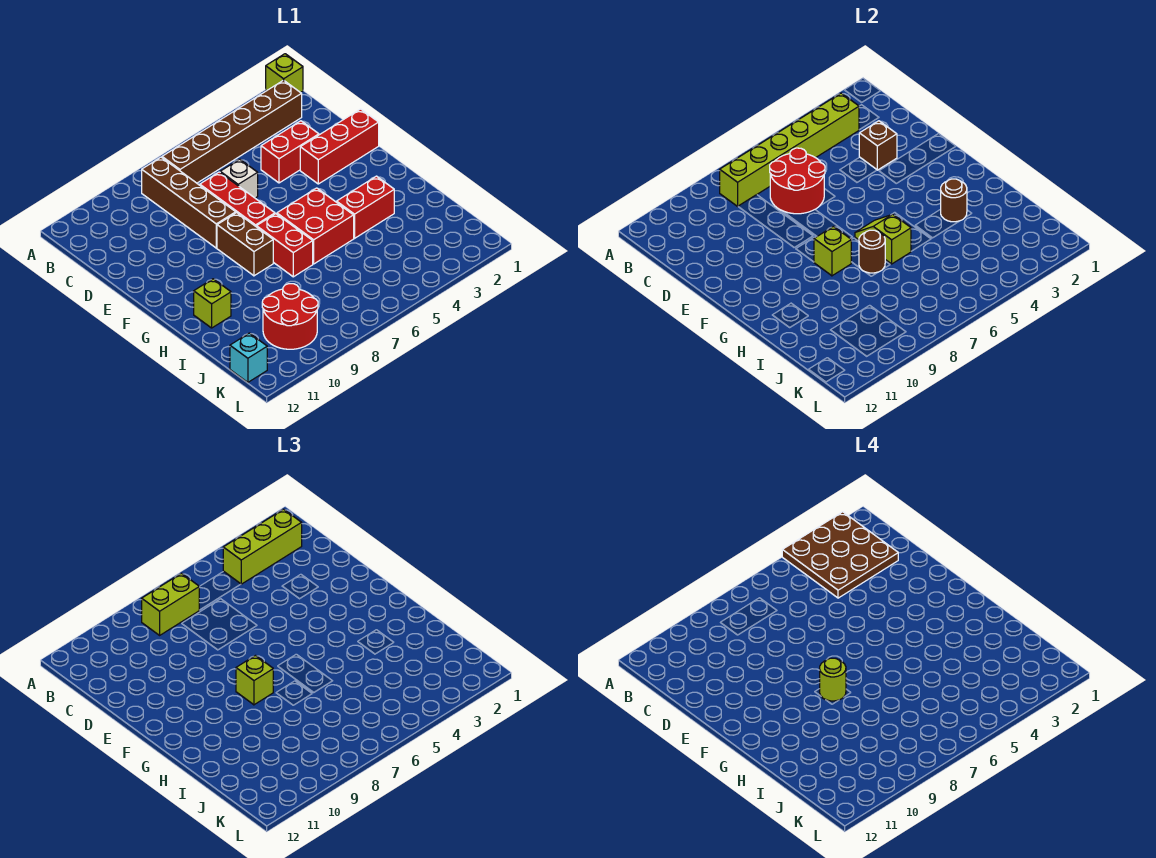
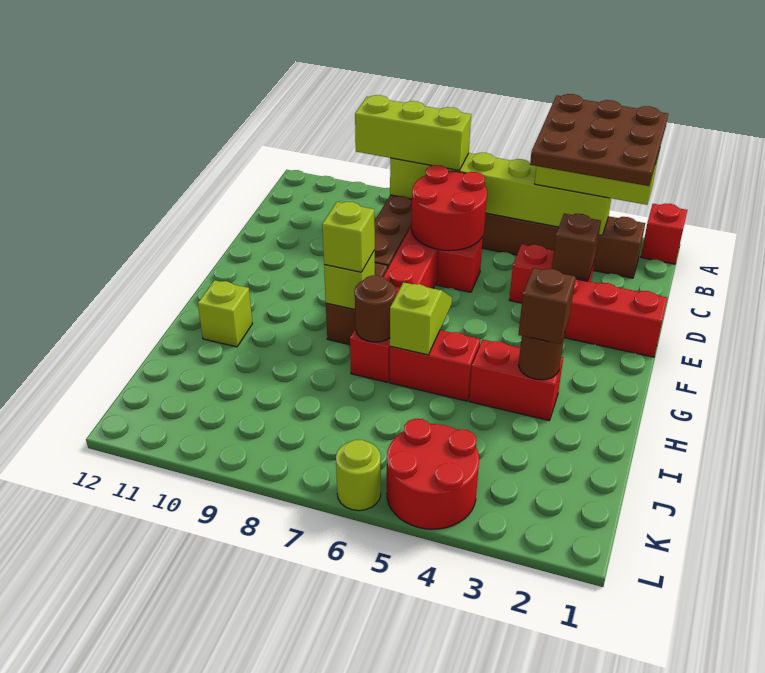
lime 1x1 brick [266,54,303,93] -> red 1x1 brick [641,204,687,264]
lime 1x2 brick [142,573,199,635] -> lime 1x3 brick [355,95,471,170]
white 1x1 brick [220,159,258,198] -> red 1x1 brick [437,237,483,292]
red 2x2 brick [277,188,354,264] -> red 1x2 brick [390,330,480,401]
lime 1x1 round brick [820,658,846,701] -> lime 1x1 round brick moved to [336,440,381,511]
none -> brown 1x1 brick [518,268,575,344]
red 2x2 round brick [262,284,318,349] -> red 2x2 round brick moved to [387,419,479,529]
cyan 1x1 brick [230,333,267,382] -> none

